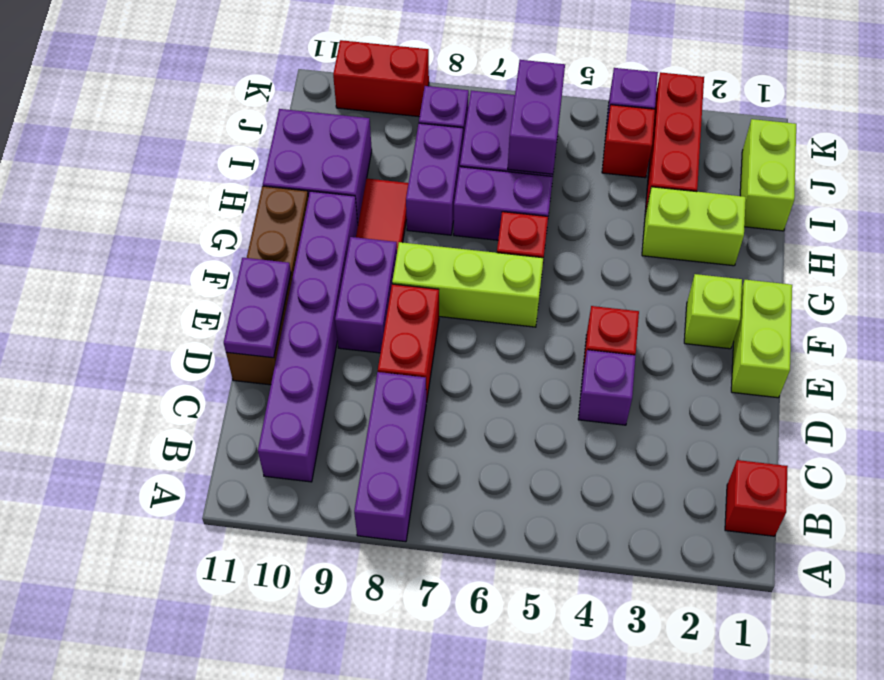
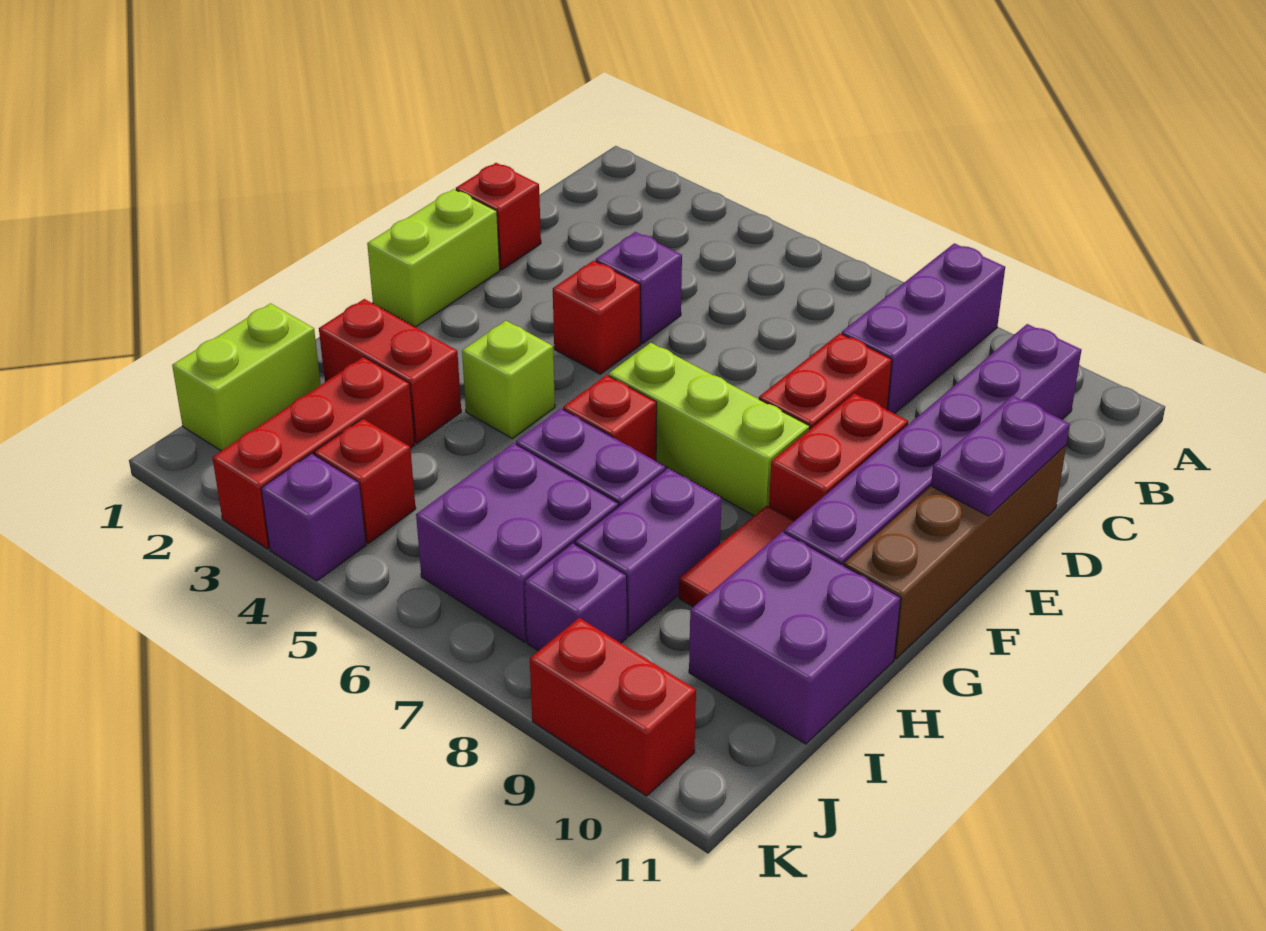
red 1x1 brick [725,460,788,536] -> red 1x1 brick moved to [456,163,541,270]
purple 1x2 brick [335,237,397,353] -> red 1x2 brick [769,393,908,520]
lime 1x1 brick [684,274,742,349] -> lime 1x1 brick moved to [462,321,555,438]
lime 1x2 brick [642,187,746,266] -> red 1x2 brick [319,299,461,443]
purple 1x2 brick [508,60,565,174] -> none

